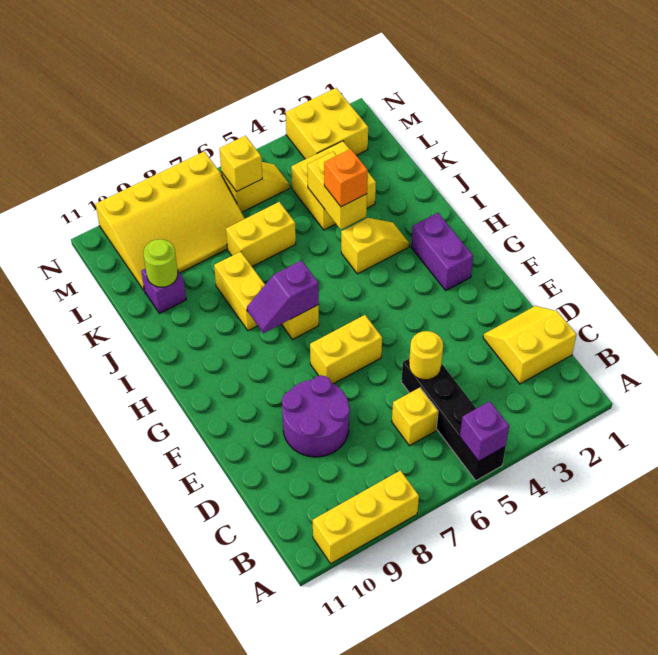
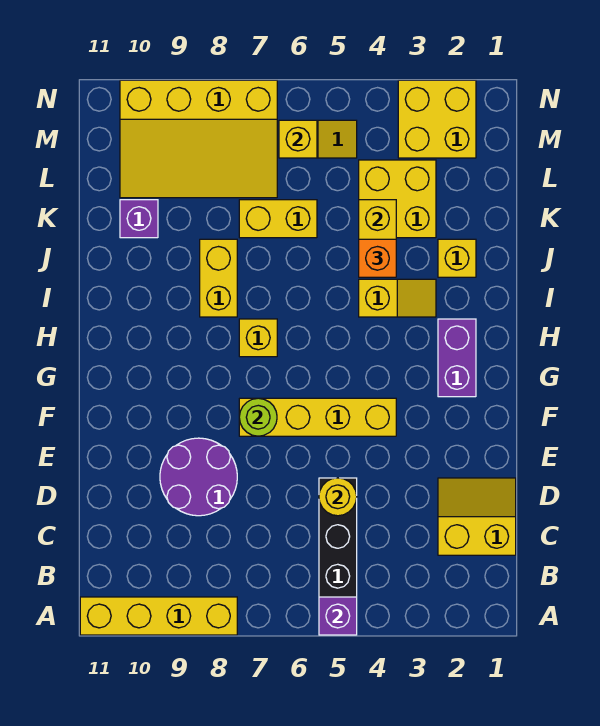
yellow 1x3 brick [313,471,419,564] -> yellow 1x4 brick [80,597,237,635]
yellow 1x1 brick [392,388,438,446] -> yellow 1x1 brick moved to [438,239,476,277]
yellow 1x2 brick [310,315,382,384] -> yellow 1x4 brick [239,398,396,436]
purple 1x2 slope [247,260,319,333] -> none
lime 1x1 round brick [144,239,178,287] -> lime 1x1 round brick moved to [239,398,277,436]

